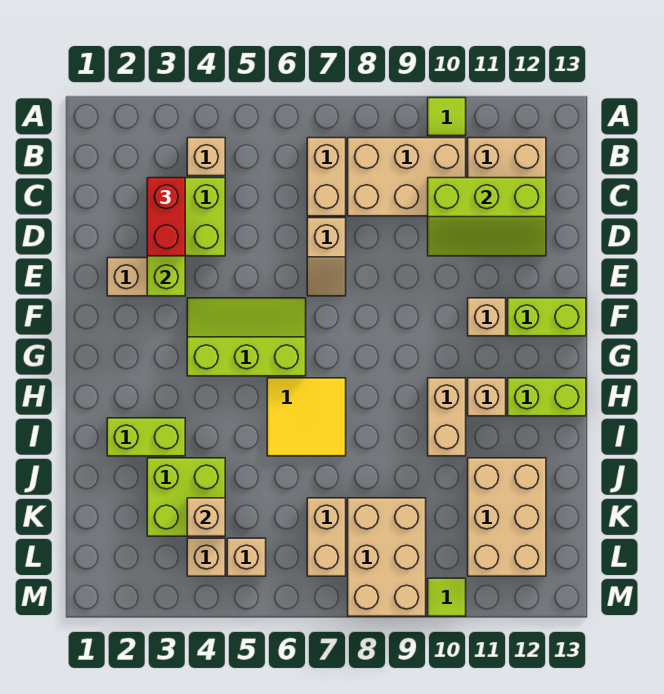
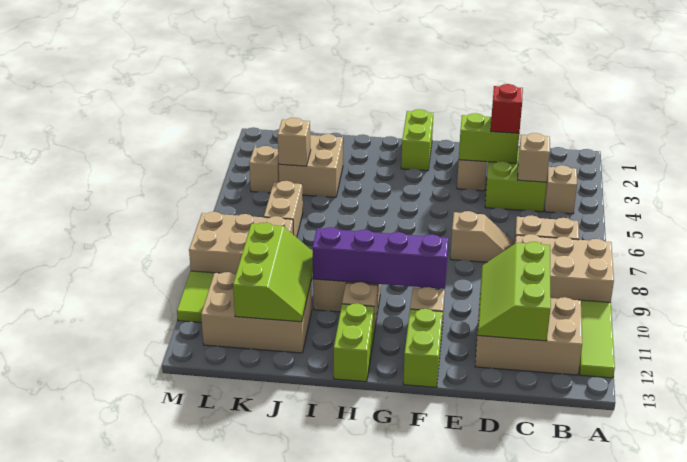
lime 1x1 tile [428,98,466,136] -> lime 1x3 tile [579,300,615,378]
tan 2x3 brick [348,138,466,216] -> tan 2x3 brick turned to [515,234,614,302]
red 1x2 brick [147,178,185,256] -> red 1x1 brick [491,84,523,133]
tan 1x2 slope [307,218,346,296] -> tan 1x2 slope turned to [450,211,513,262]
lime 2x3 slope [187,298,306,376] -> lime 2x3 slope moved to [233,223,313,322]
none -> purple 1x4 brick [312,227,449,289]
yellow 2x2 tile [267,378,346,456] -> none
lime 1x2 brick [107,418,185,456] -> lime 1x2 brick moved to [401,109,433,171]
lime 2x2 brick [147,458,225,536] -> tan 2x2 brick [279,134,343,197]
tan 1x2 brick [307,498,346,576] -> tan 1x2 brick turned to [264,181,303,237]
tan 1x1 brick [227,538,266,576] -> tan 1x1 brick moved to [518,133,550,182]
lime 1x1 tile [428,578,466,616] -> lime 1x2 tile [177,271,214,323]

